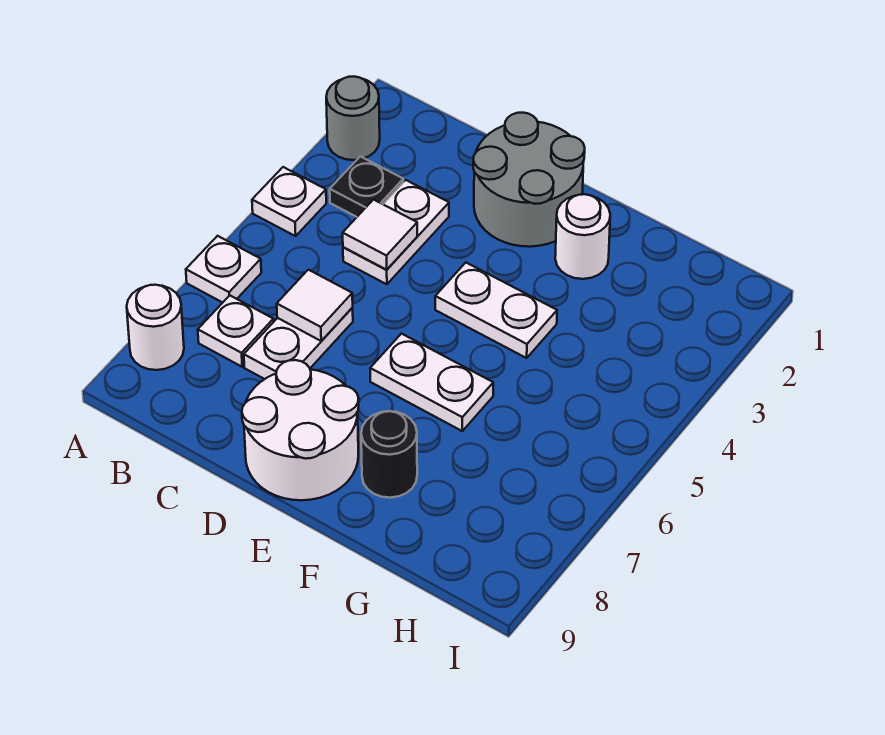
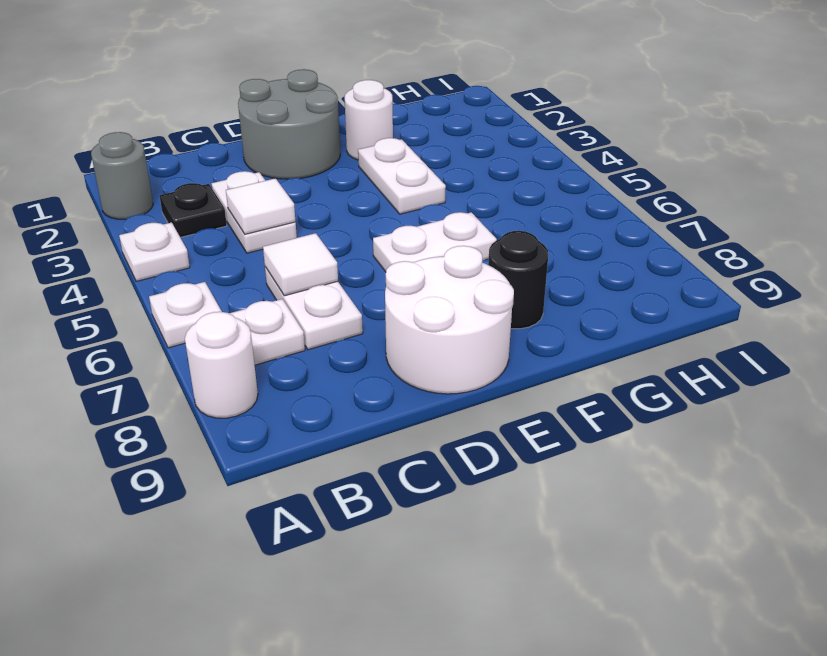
white 1x2 plate [435,263,557,358] -> white 1x2 plate turned to [358,138,446,214]

